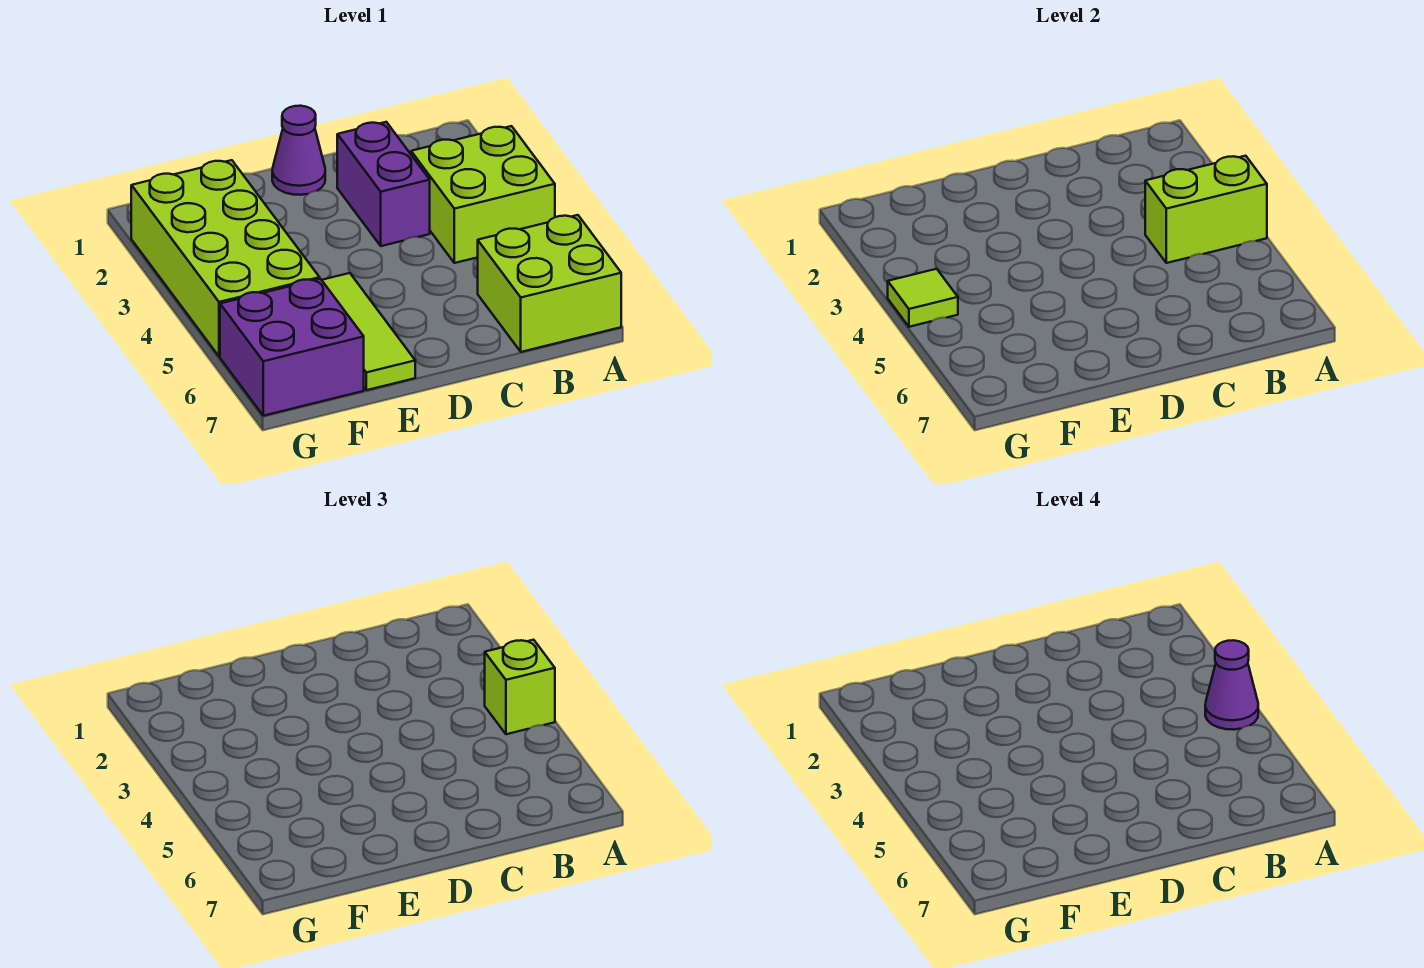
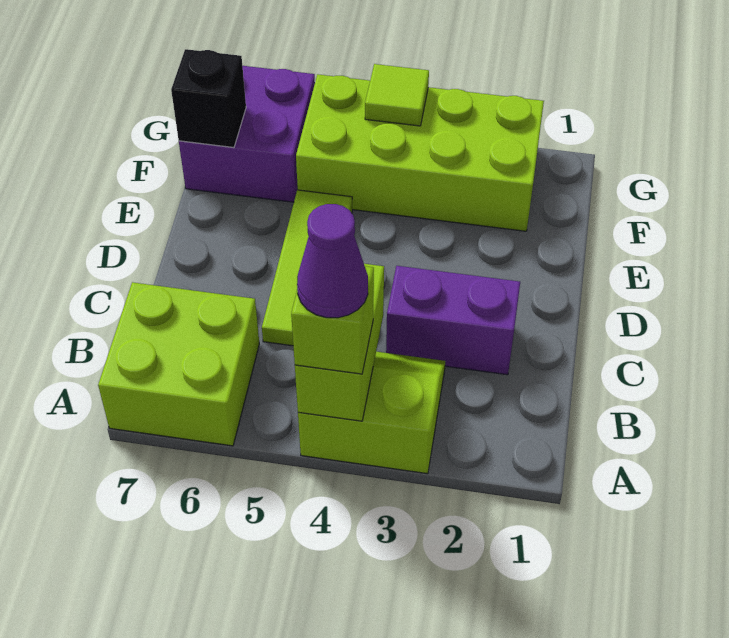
lime 2x2 brick [411,126,555,263] -> lime 2x2 slope [298,351,445,474]
purple 1x1 cone [272,106,325,195] -> none
lime 1x3 tile [322,273,415,390] -> lime 1x3 tile turned to [262,190,352,346]
none -> black 1x1 brick [171,49,246,148]

